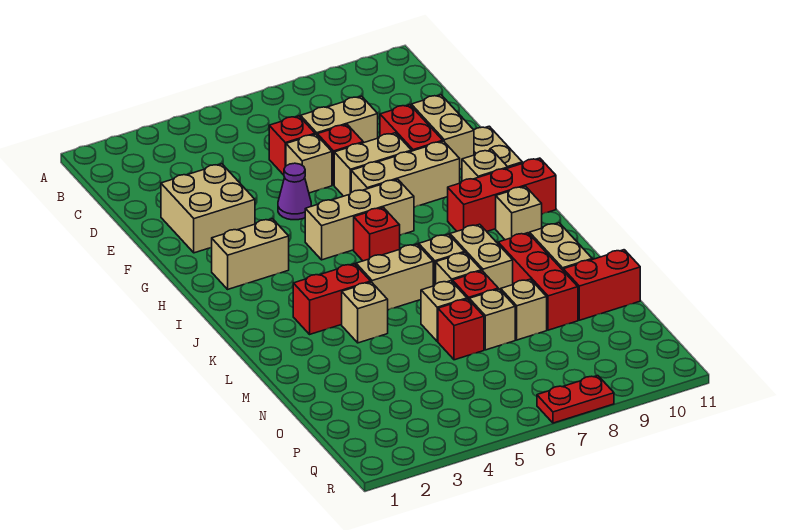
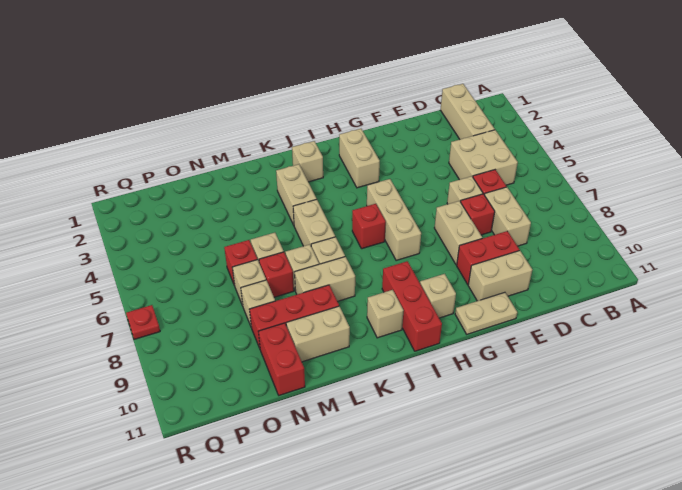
tan 2x2 brick [161,164,255,253] -> tan 2x2 brick moved to [449,130,518,185]
purple 1x1 cone [278,163,311,220] -> none
tan 1x3 brick [351,141,460,207] -> tan 1x3 brick moved to [441,84,495,139]
red 1x2 brick [293,264,371,334] -> tan 1x2 brick [276,164,316,225]
tan 1x1 brick [342,282,388,343] -> tan 1x1 brick moved to [292,141,323,182]
red 1x2 plate [537,376,614,423] -> red 1x1 plate [126,305,160,339]

